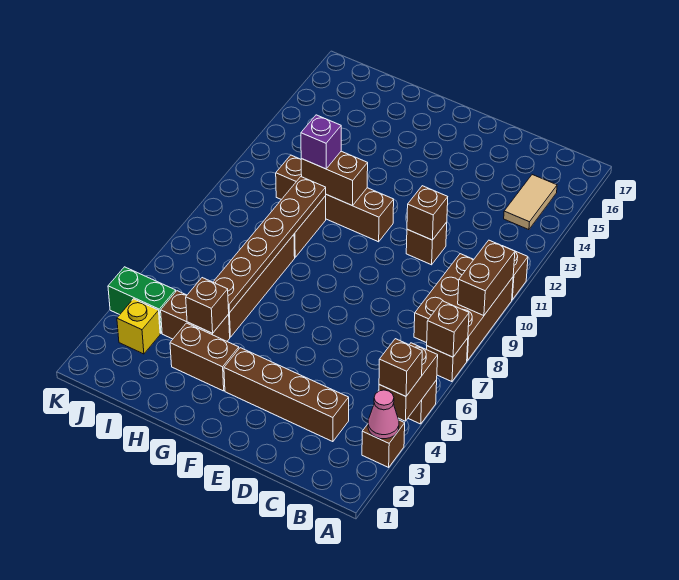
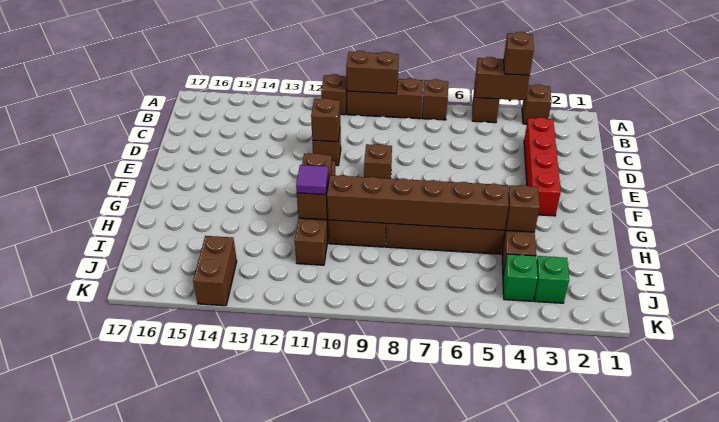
pink 1x1 cone [368,390,399,439] -> none
brown 1x1 brick [427,301,469,357] -> brown 1x1 brick moved to [364,144,392,179]
brown 2x3 brick [414,254,513,361] -> brown 1x3 brick [347,78,423,119]
tan 1x2 tile [504,175,557,230] -> none
brown 1x4 brick [224,348,349,442] -> red 1x4 brick [524,117,561,216]
brown 1x2 brick [170,323,239,391] -> brown 1x2 brick moved to [193,236,237,306]
brown 1x6 plate [213,177,326,313] -> brown 1x6 brick [327,175,509,230]
purple 1x1 brick [301,115,341,169] -> purple 1x1 tile [296,165,329,195]
yellow 1x1 brick [117,299,160,354] -> green 1x1 brick [534,256,569,303]
green 1x2 brick [108,267,176,333] -> green 1x1 brick [503,254,538,301]

